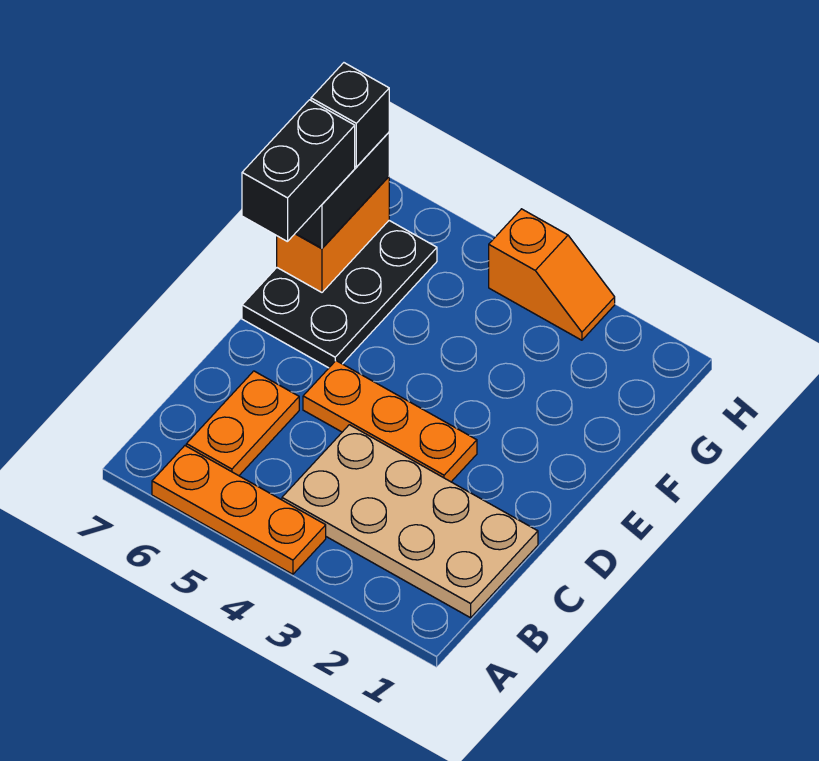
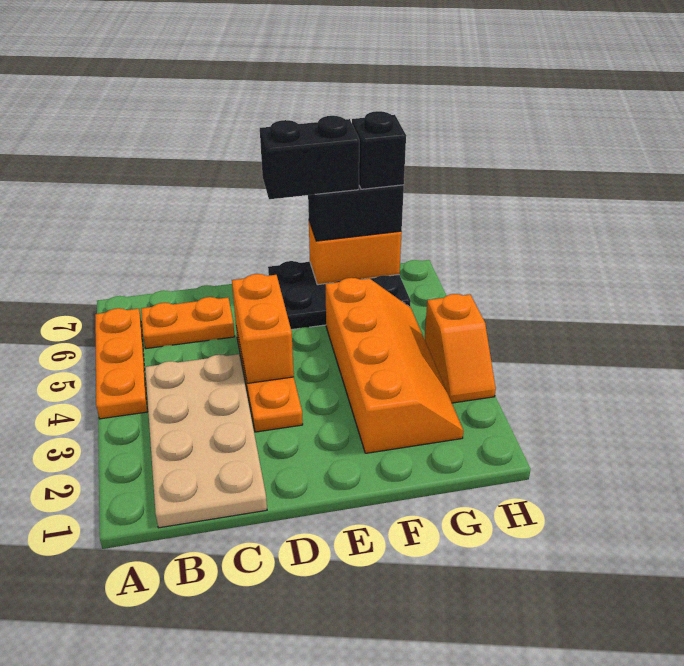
none -> orange 1x2 brick [232,274,294,383]
none -> orange 2x4 slope [326,278,463,453]

